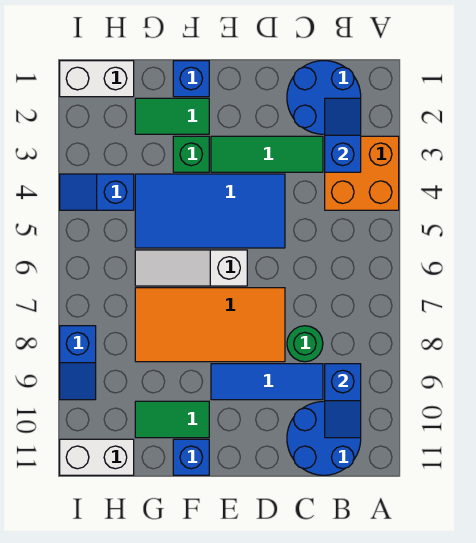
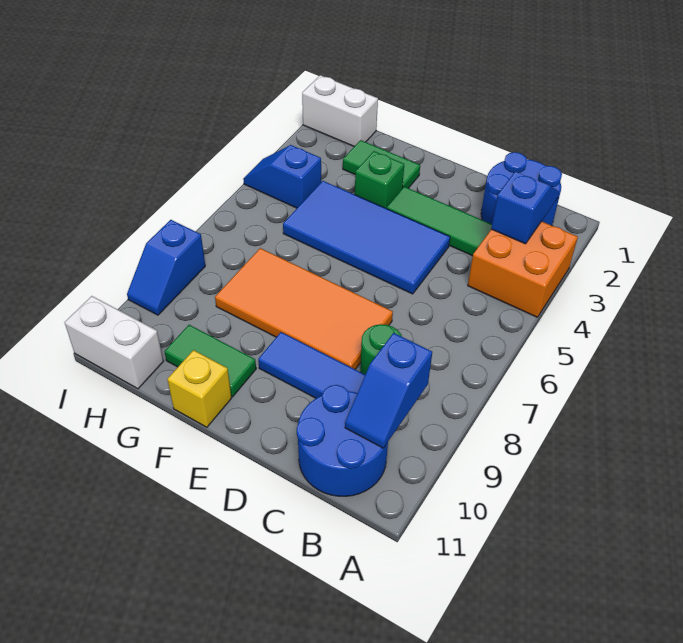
white 1x3 slope [135,250,247,286] -> none
blue 1x1 brick [173,61,209,97] -> none
blue 1x1 brick [173,439,209,475] -> yellow 1x1 brick [167,350,231,427]

